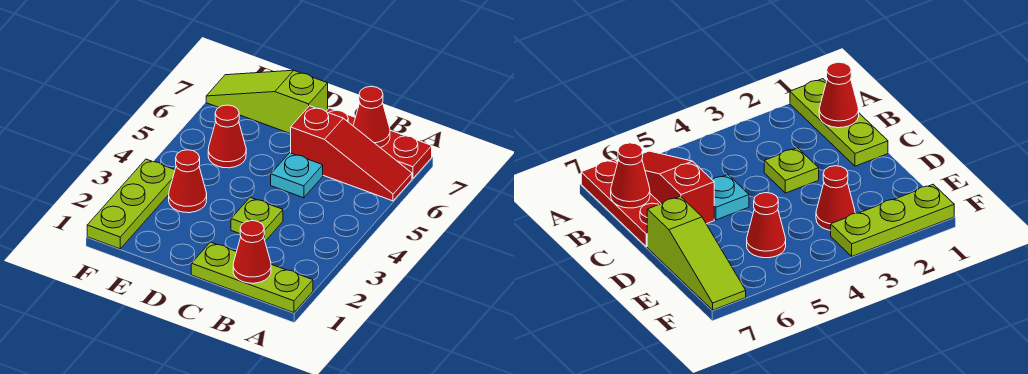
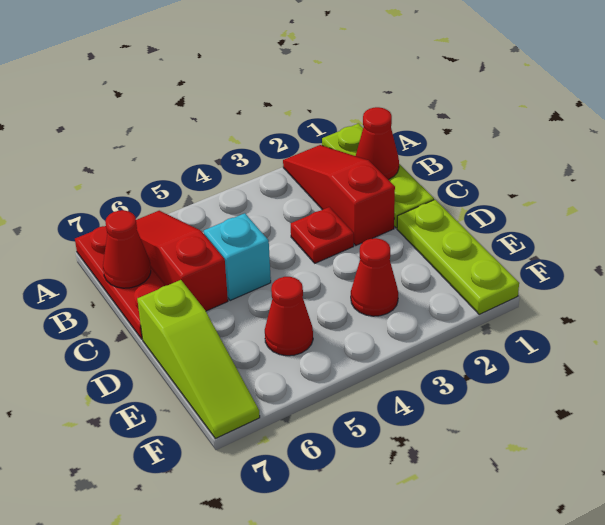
none -> red 1x3 slope [283,145,395,245]
lime 1x1 plate [231,197,283,241] -> red 1x1 plate [291,207,354,263]
cyan 1x1 plate [271,153,323,198] -> cyan 1x1 brick [204,213,271,301]
lime 1x3 plate [87,159,175,249] -> lime 1x3 plate turned to [397,200,519,314]

